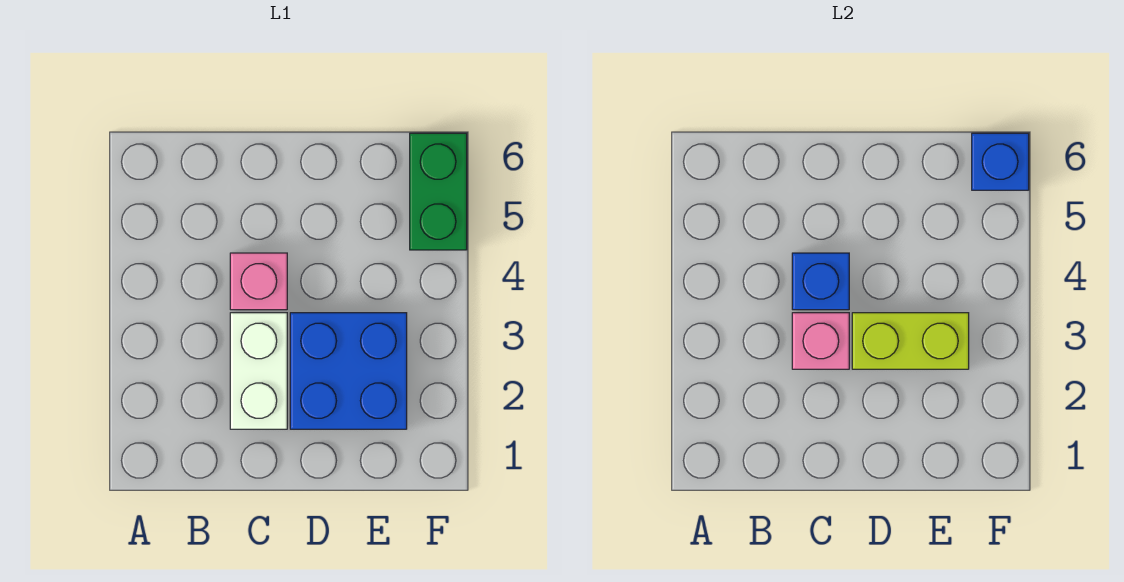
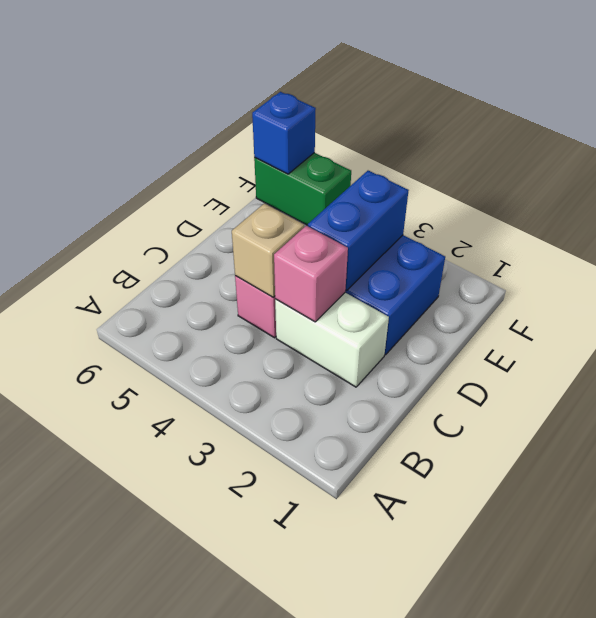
blue 1x1 brick [792,253,849,310] -> tan 1x1 brick [232,203,304,297]
lime 1x2 brick [852,313,969,369] -> blue 1x2 brick [308,171,409,290]

